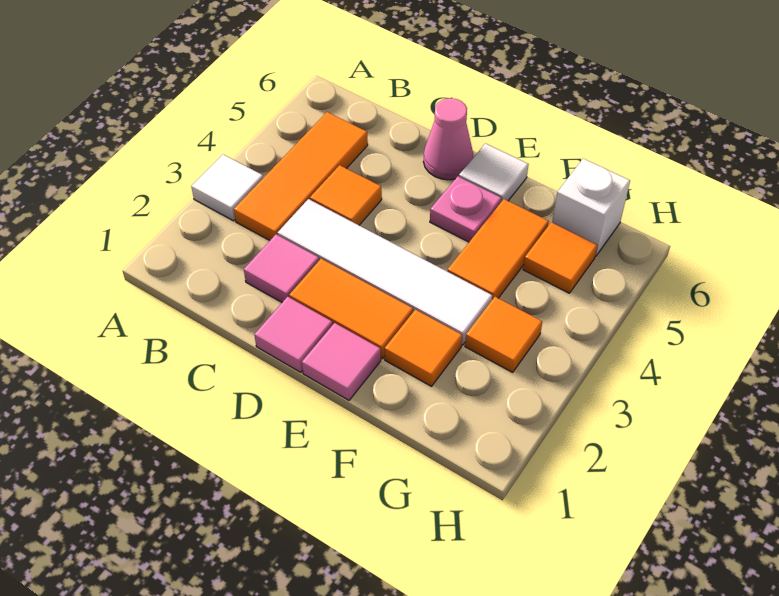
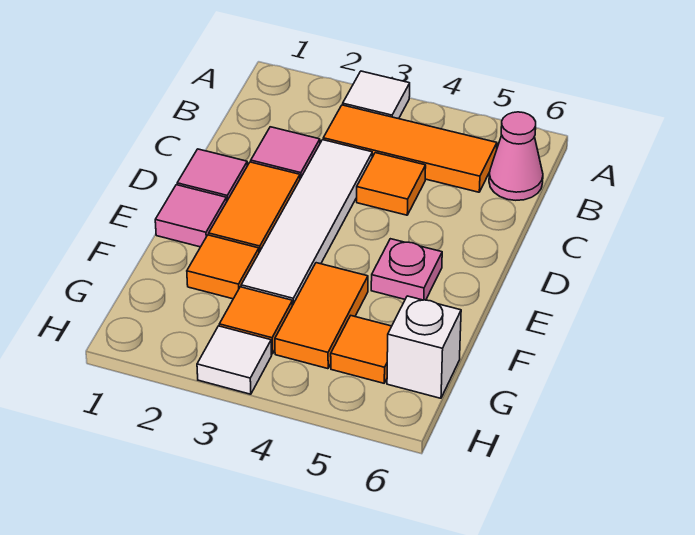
pink 1x1 cone [423,98,473,180] -> pink 1x1 cone moved to [489,112,543,200]
white 1x1 tile [459,144,529,202] -> white 1x1 tile moved to [197,326,272,394]
orange 1x2 tile [447,199,549,300] -> orange 1x2 tile turned to [275,263,368,369]

